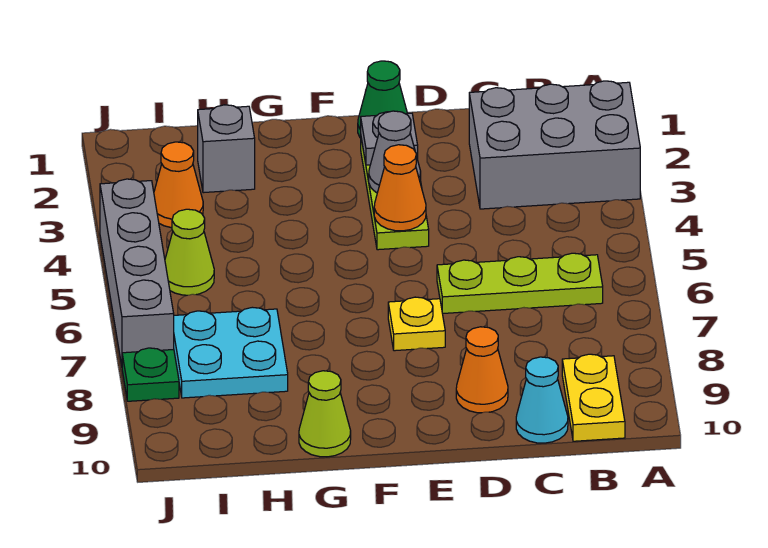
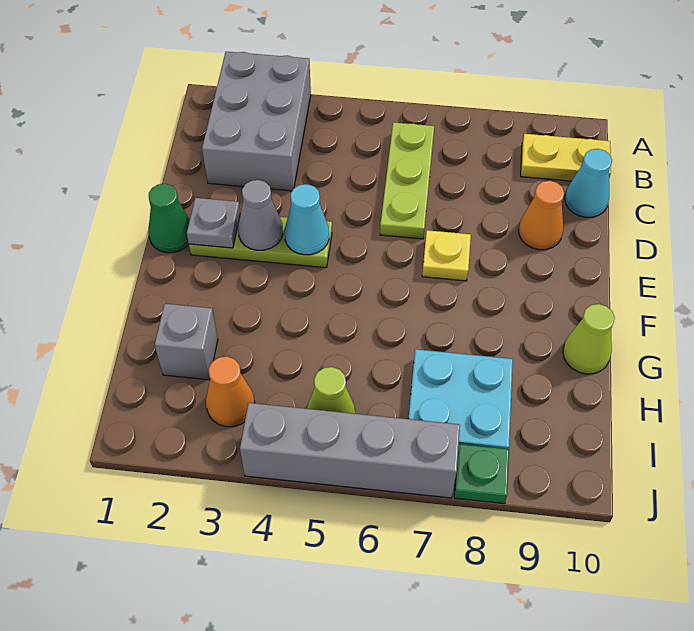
orange 1x1 cone [374,145,426,231] -> cyan 1x1 cone [285,184,329,255]

